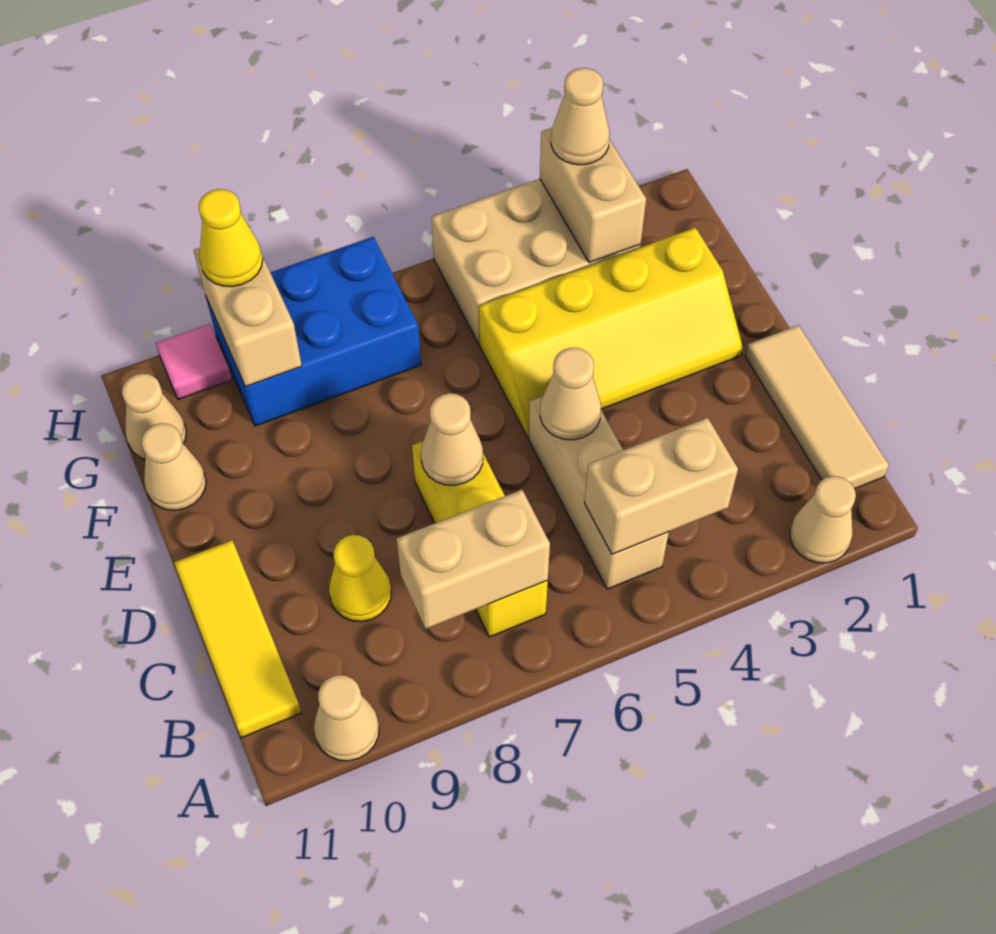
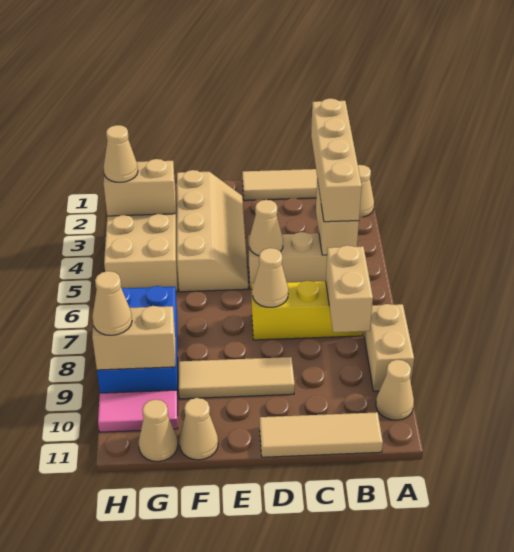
none -> tan 1x2 brick [364,304,414,391]
none -> tan 1x4 brick [311,98,362,222]
yellow 1x3 tile [174,540,301,738] -> tan 1x3 tile [260,412,383,457]
yellow 1x1 cone [329,535,391,622] -> none
none -> tan 1x3 tile [179,357,295,399]
yellow 2x4 slope [479,228,743,437] -> tan 2x4 slope [177,170,248,292]
yellow 1x1 cone [199,189,263,287] -> tan 1x1 cone [92,271,132,335]
pink 1x1 tile [156,324,232,400] -> pink 1x2 tile [98,390,178,432]

